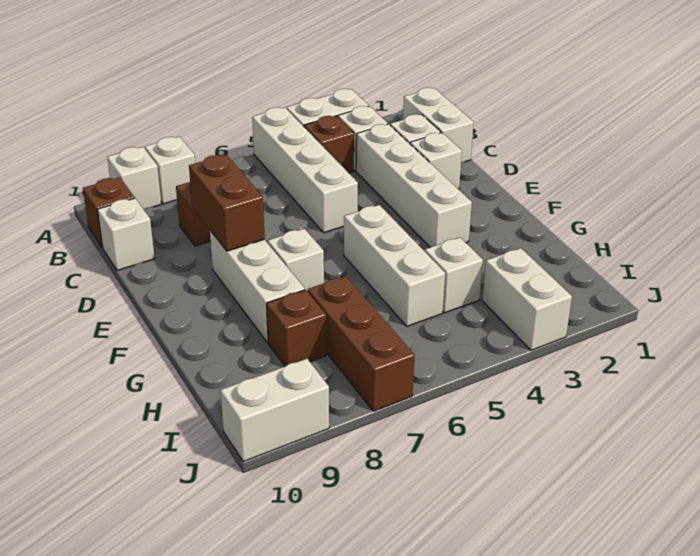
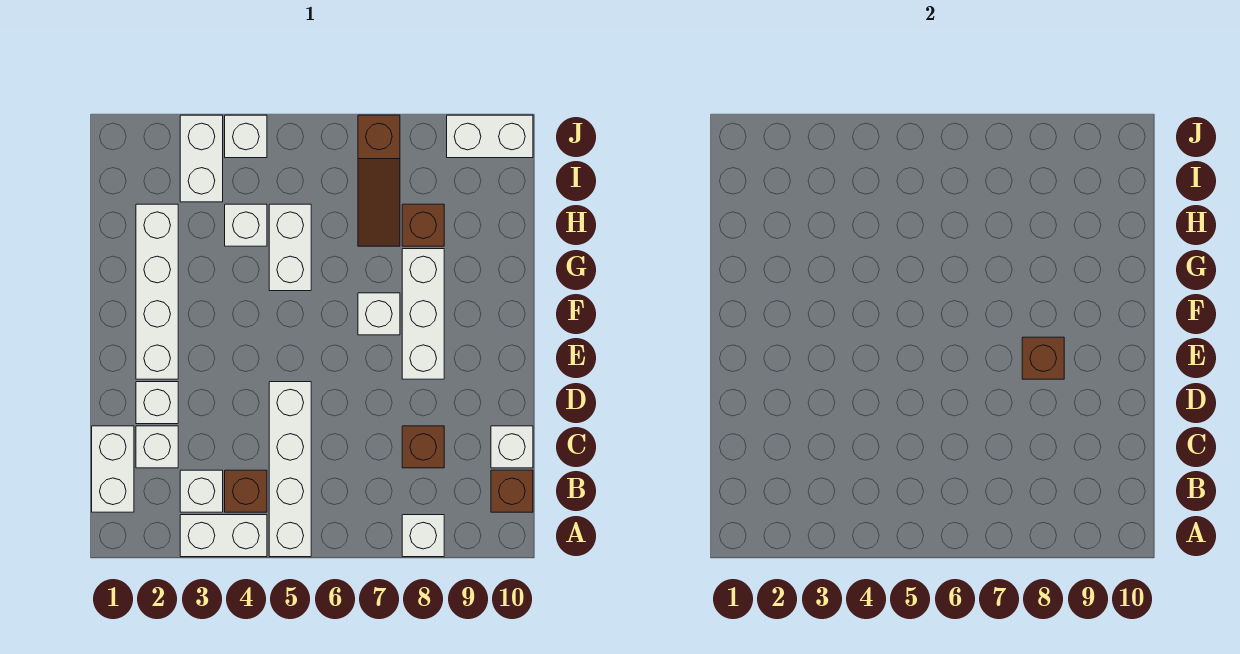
white 1x1 brick [107,147,161,209] -> white 1x1 brick moved to [225,115,267,158]
white 1x4 brick [356,124,472,247] -> white 1x4 brick moved to [136,204,178,379]
brown 1x2 brick [189,155,265,251] -> brown 1x1 brick [1022,337,1064,379]
white 1x3 brick [344,205,445,326] -> white 1x2 brick [269,204,311,291]
brown 1x3 brick [308,276,415,411] -> brown 1x3 slope [358,115,400,246]

